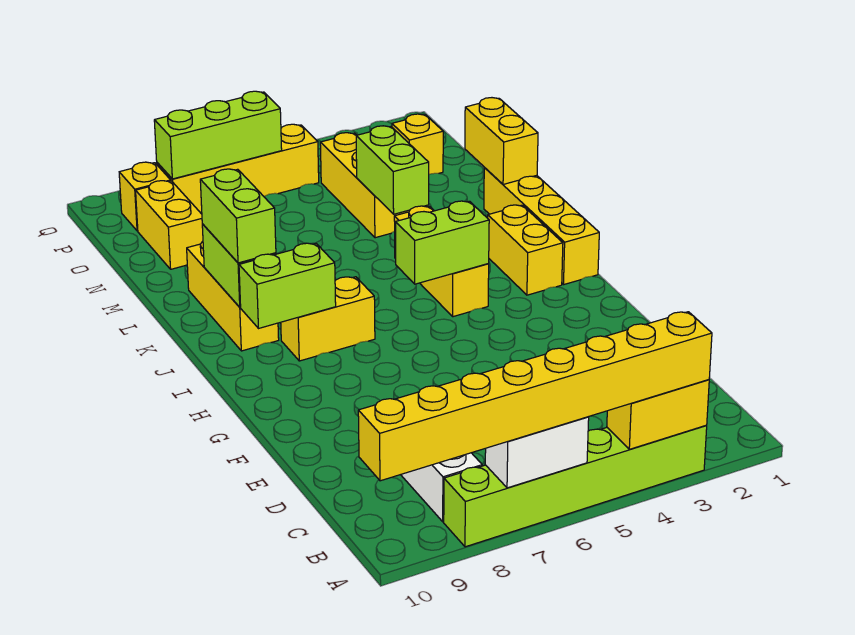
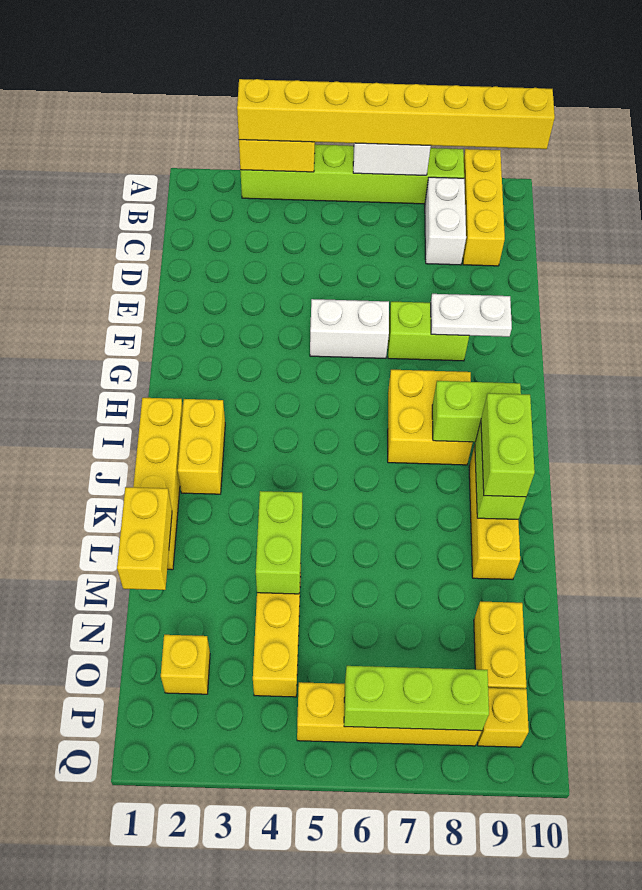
none -> white 1x2 brick [310,299,389,358]
none -> white 1x2 plate [431,294,512,337]
yellow 1x3 brick [394,206,489,317] -> yellow 1x3 brick moved to [463,149,505,266]
lime 1x2 brick [396,201,489,284] -> lime 1x2 brick moved to [388,302,469,361]
yellow 1x2 brick [281,277,375,361] -> yellow 2x2 brick [388,370,473,465]

